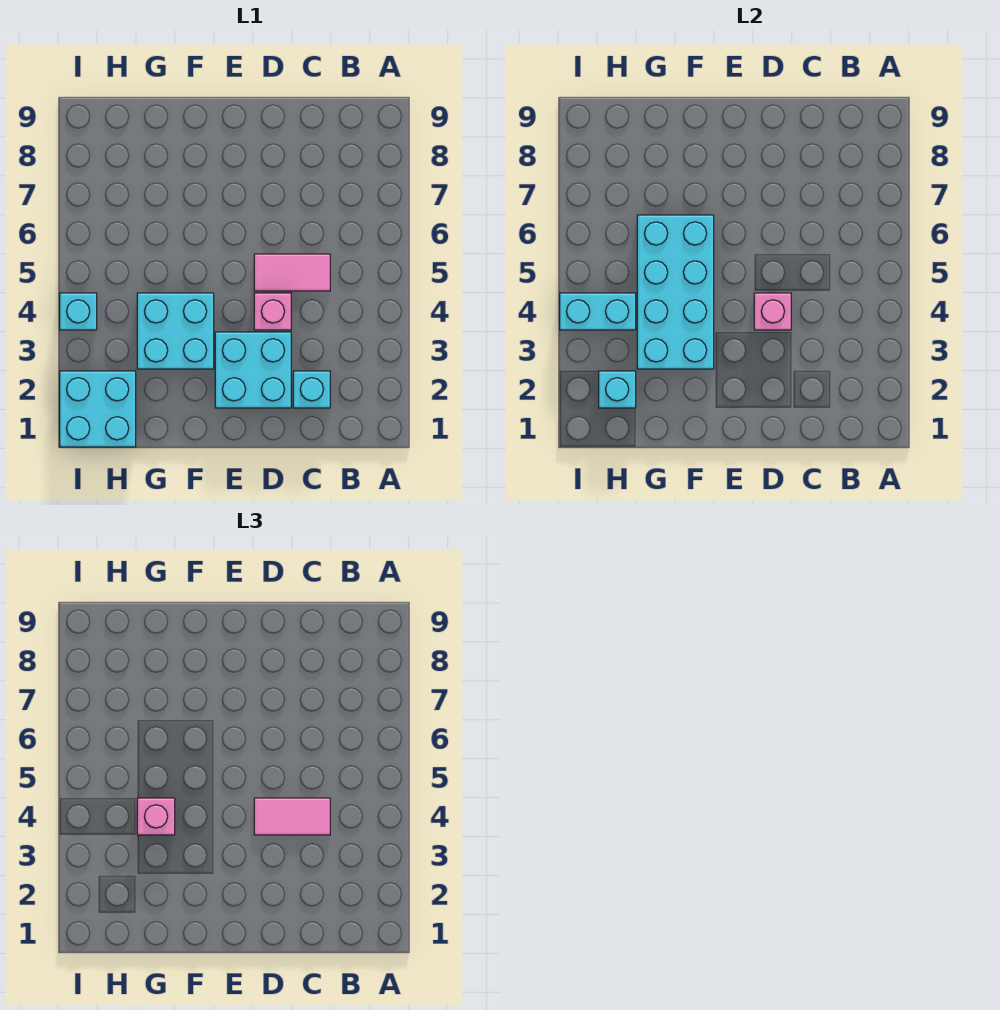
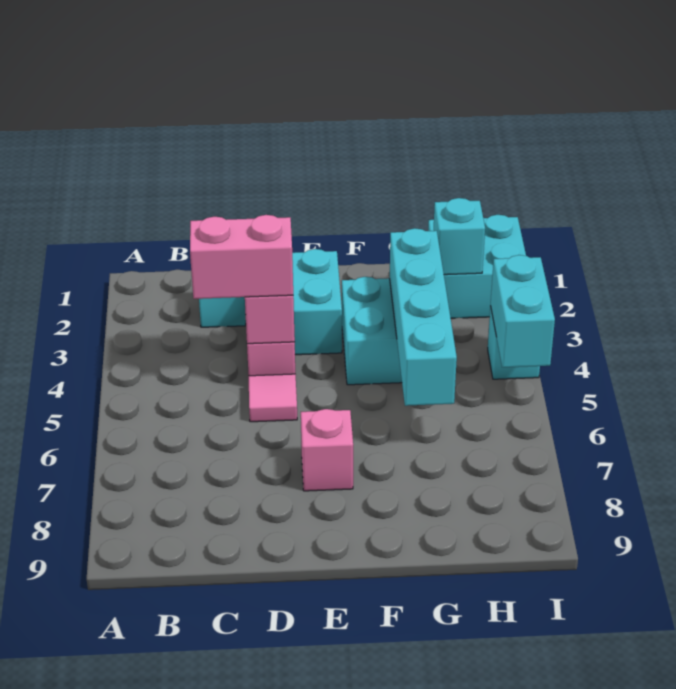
pink 1x2 tile [254,798,330,835] -> pink 1x2 brick [190,215,293,299]
pink 1x2 tile [254,254,330,291] -> pink 1x1 tile [249,374,297,422]
cyan 2x4 brick [637,215,714,369] -> cyan 1x4 brick [390,228,457,406]
pink 1x1 brick [137,798,175,835] -> pink 1x1 brick moved to [301,409,353,491]
cyan 1x2 brick [560,293,636,330] -> cyan 1x2 brick turned to [491,255,555,367]

